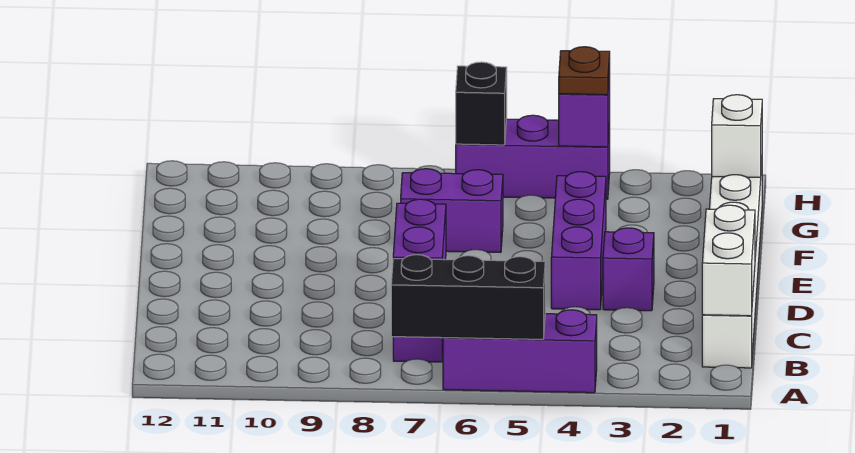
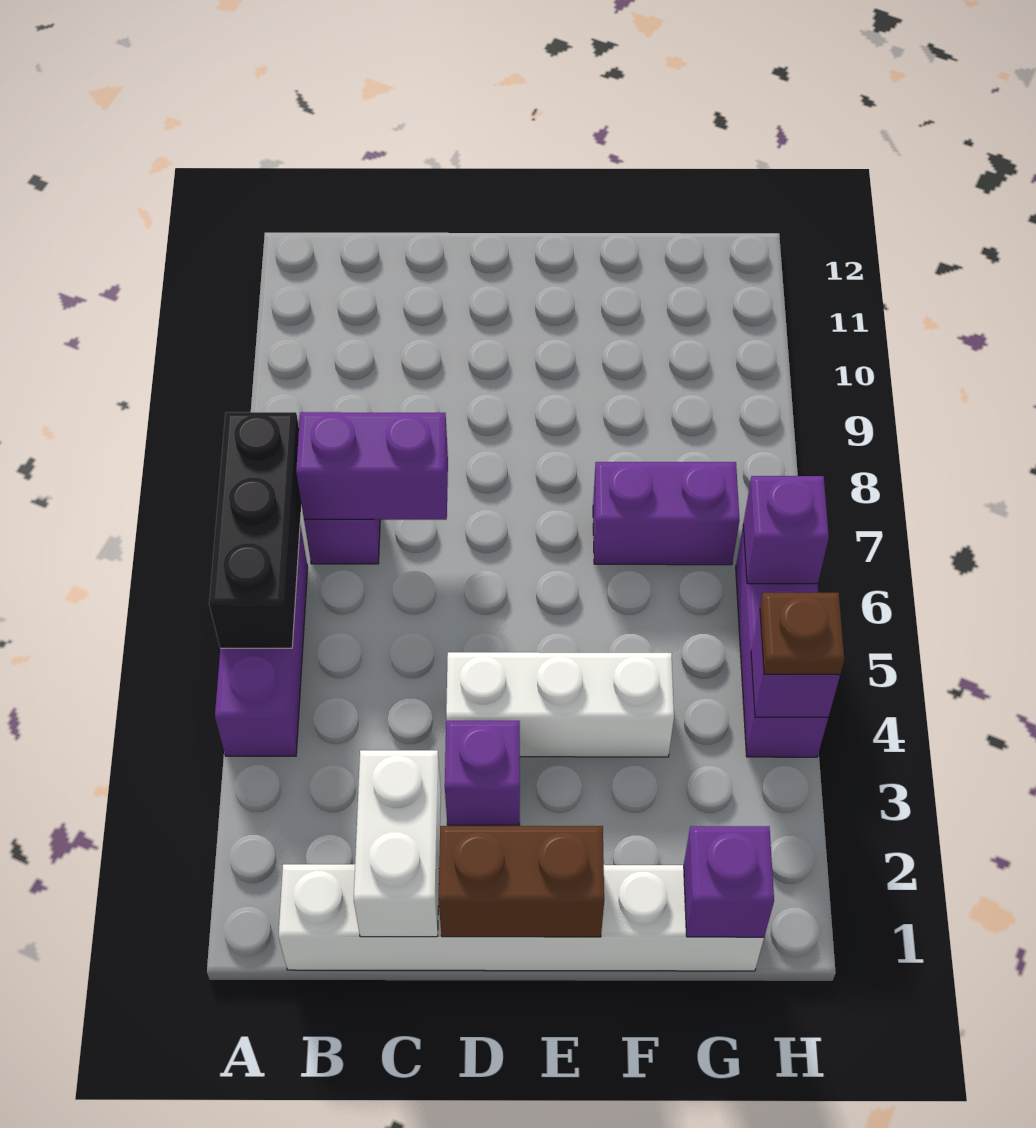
white 1x2 brick [702,205,755,316] -> white 1x2 brick turned to [354,750,441,937]
none -> brown 1x2 brick [439,826,604,937]
purple 1x3 brick [551,172,606,310] -> white 1x3 brick [446,652,674,757]
purple 1x2 brick [401,169,503,252] -> purple 1x2 brick turned to [593,462,740,565]
white 1x1 brick [712,95,762,178] -> purple 1x1 brick [684,826,774,937]
black 1x1 brick [456,62,507,145] -> purple 1x1 brick [743,476,829,584]

